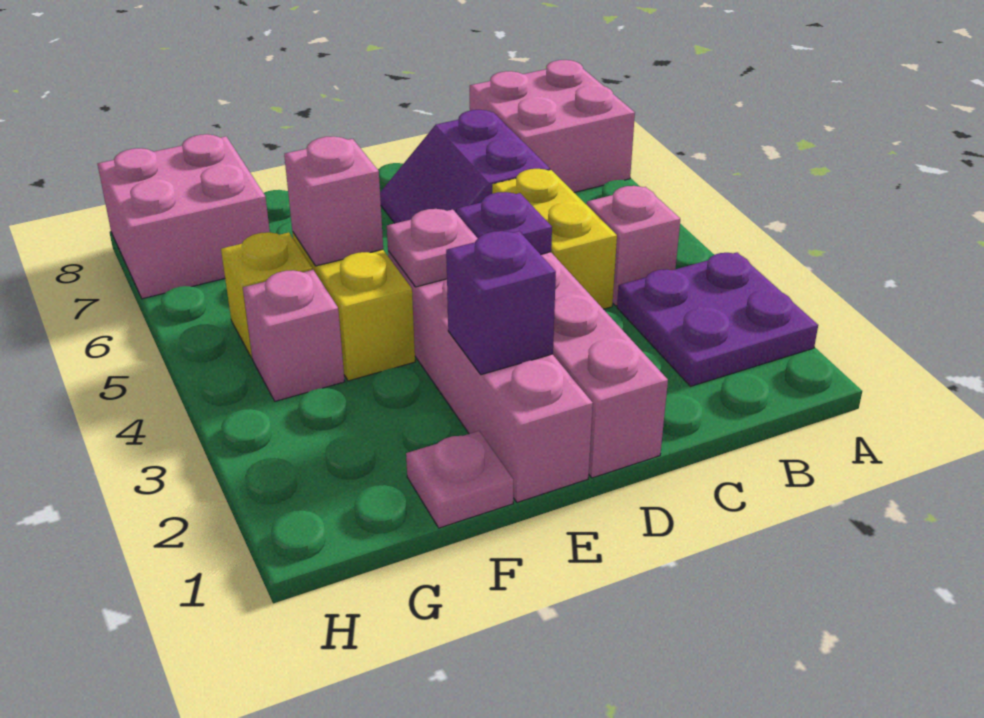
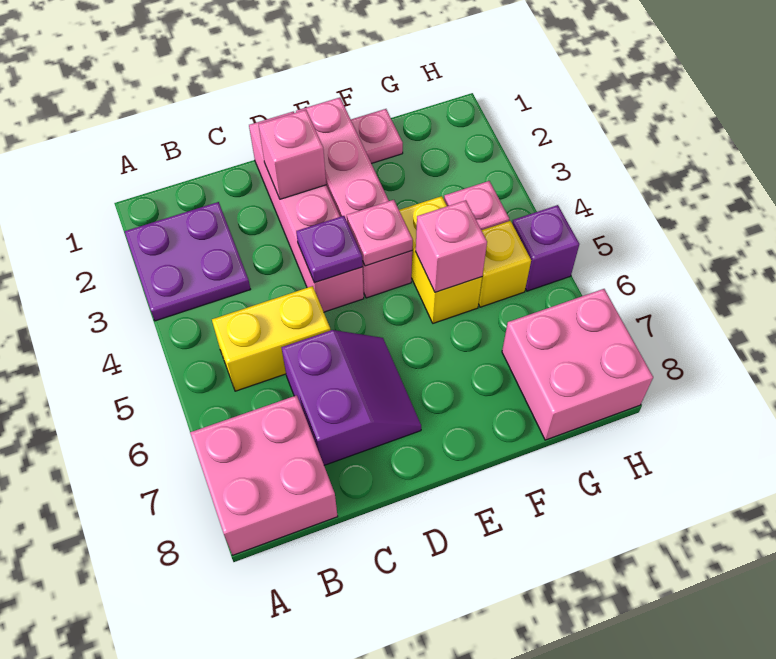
pink 1x1 brick [587,186,680,306] -> pink 1x1 brick moved to [258,110,326,199]
yellow 1x2 brick [492,169,617,309] -> yellow 1x2 brick turned to [212,286,330,391]
purple 1x1 brick [446,231,556,375] -> purple 1x1 brick moved to [512,205,579,291]

